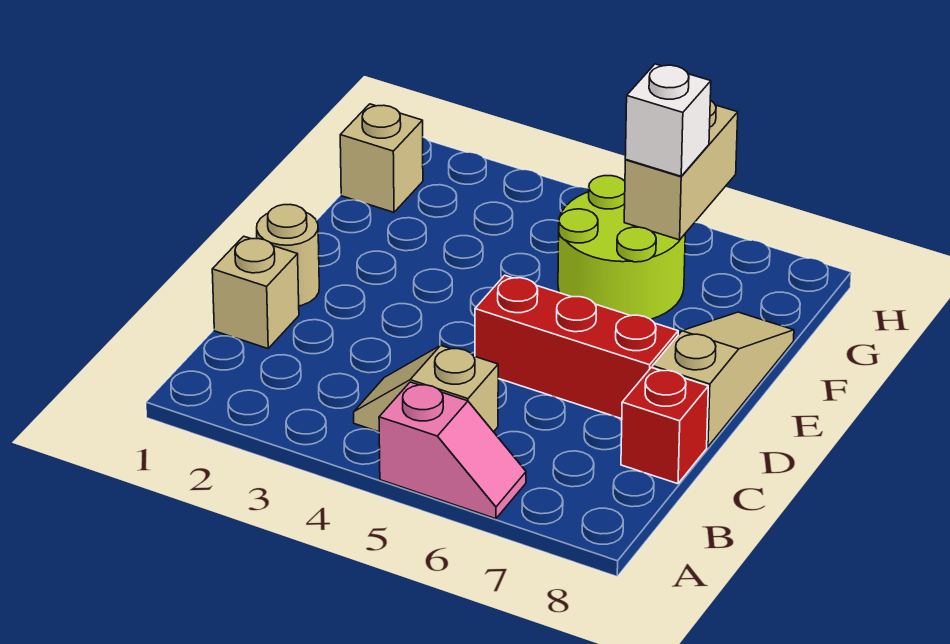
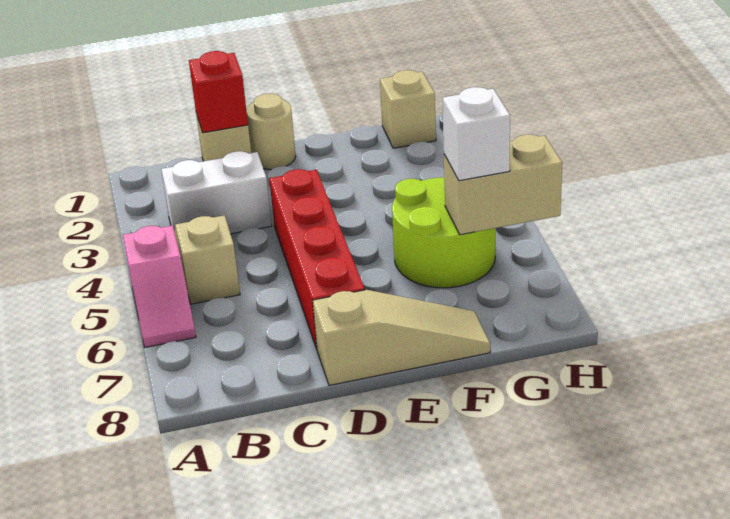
none -> white 1x2 brick [161,151,272,234]
red 1x1 brick [621,368,708,484] -> red 1x1 brick moved to [189,51,248,133]
red 1x3 brick [475,275,678,419] -> red 1x4 brick [269,169,365,349]

